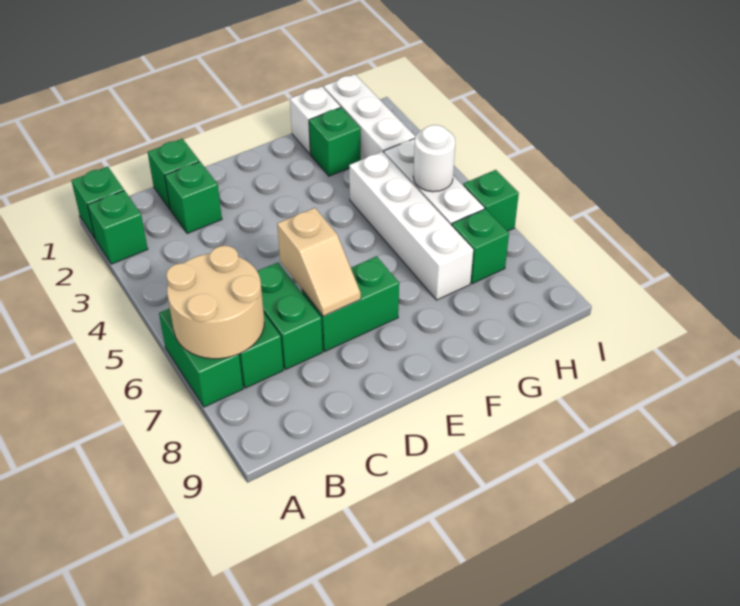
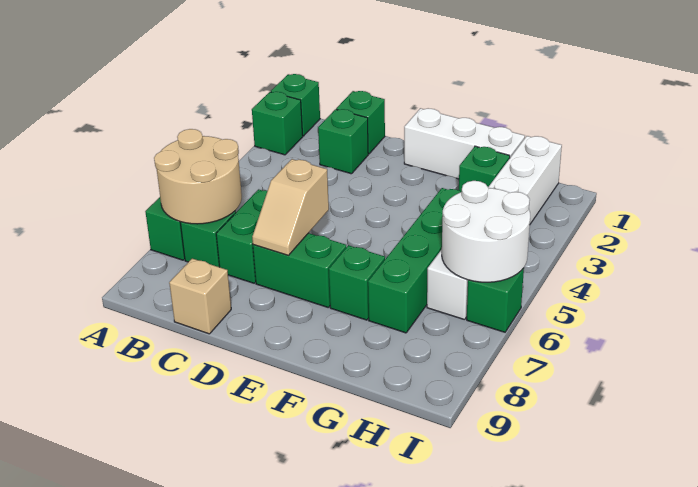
none -> tan 1x1 brick [169,259,231,334]
white 1x1 brick [290,87,340,154] -> white 1x3 brick [404,108,525,179]
white 1x4 brick [349,152,473,300] -> green 1x4 brick [368,188,461,333]
white 1x1 round brick [413,125,455,192] -> white 2x2 round brick [442,181,530,282]
green 1x1 brick [452,209,509,284] -> green 1x1 brick moved to [329,245,385,320]

